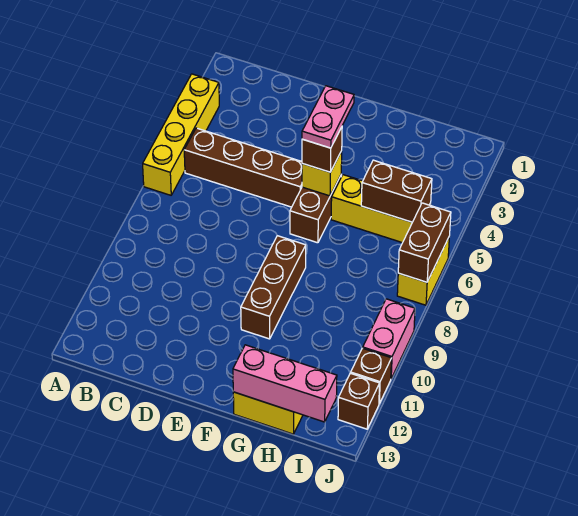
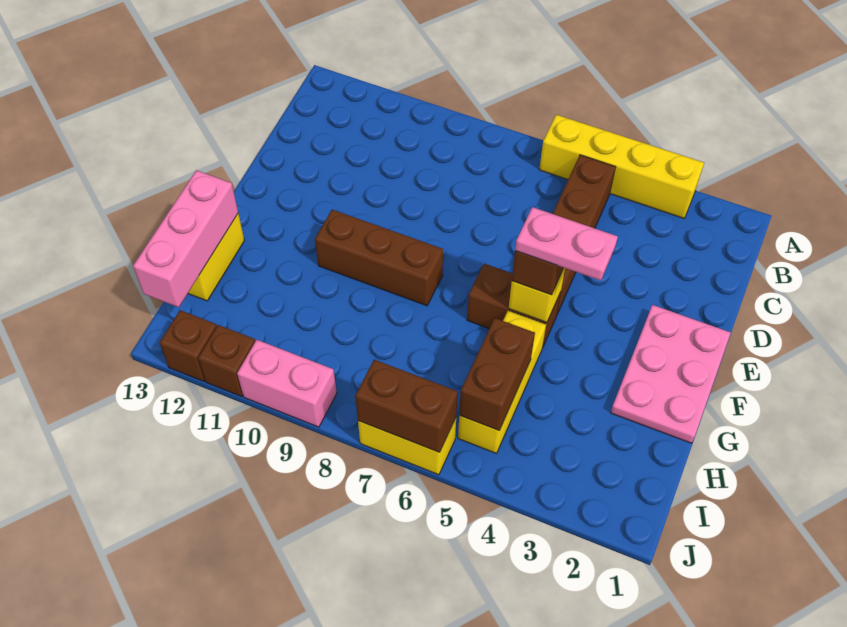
none -> pink 2x3 plate [611,305,731,443]

